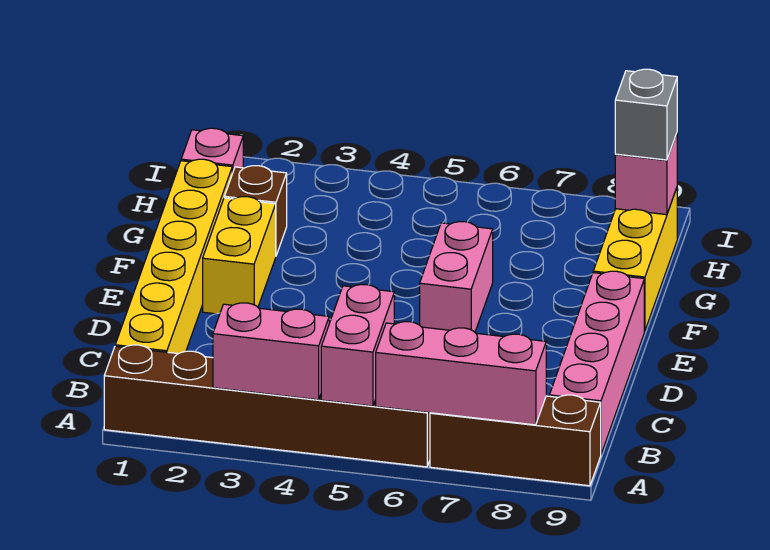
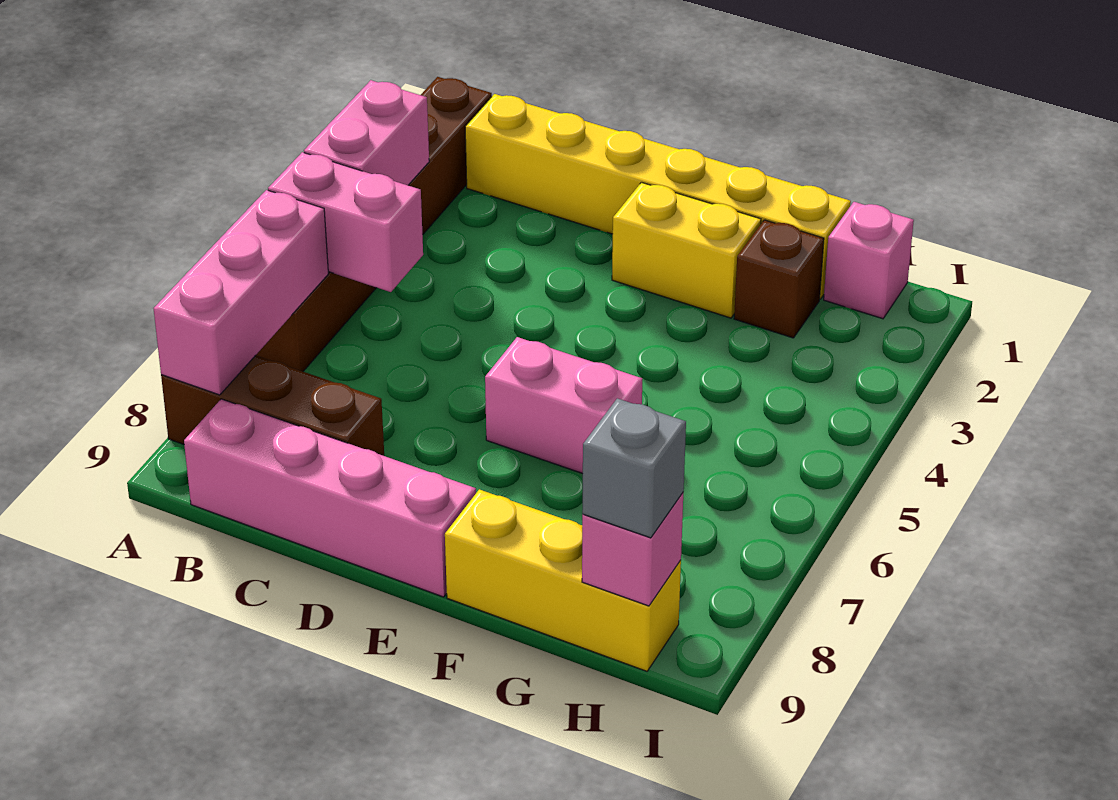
brown 1x3 brick [430,395,601,486] -> brown 1x3 brick turned to [161,355,384,456]

